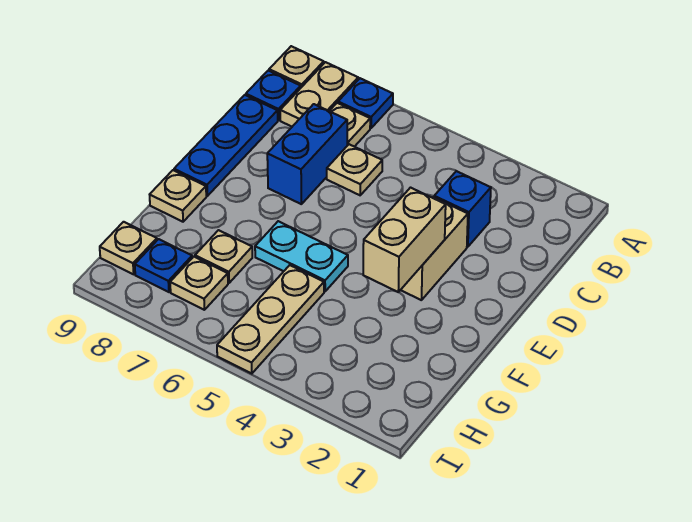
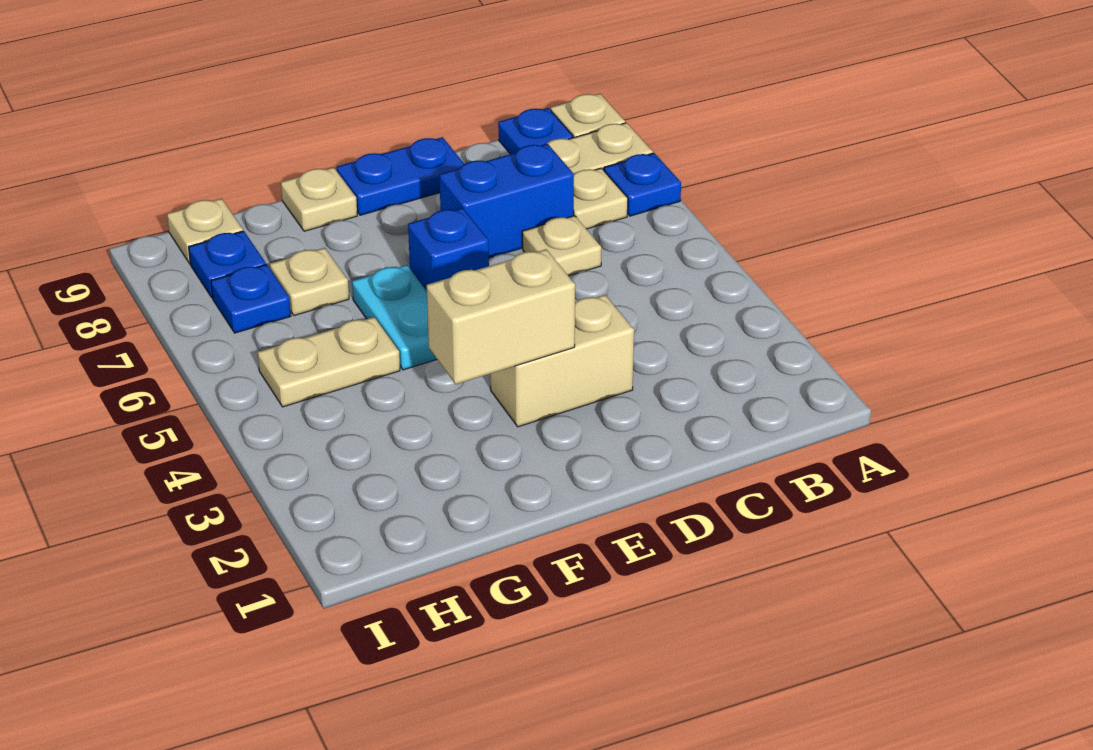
blue 1x1 brick [434,171,491,247] -> blue 1x1 brick moved to [408,208,489,291]
blue 1x3 plate [174,95,278,196] -> blue 1x2 plate [337,137,465,215]
tan 1x3 plate [217,265,324,374] -> tan 1x2 plate [258,317,400,407]
tan 1x1 plate [170,257,228,310] -> blue 1x1 plate [211,264,291,333]

